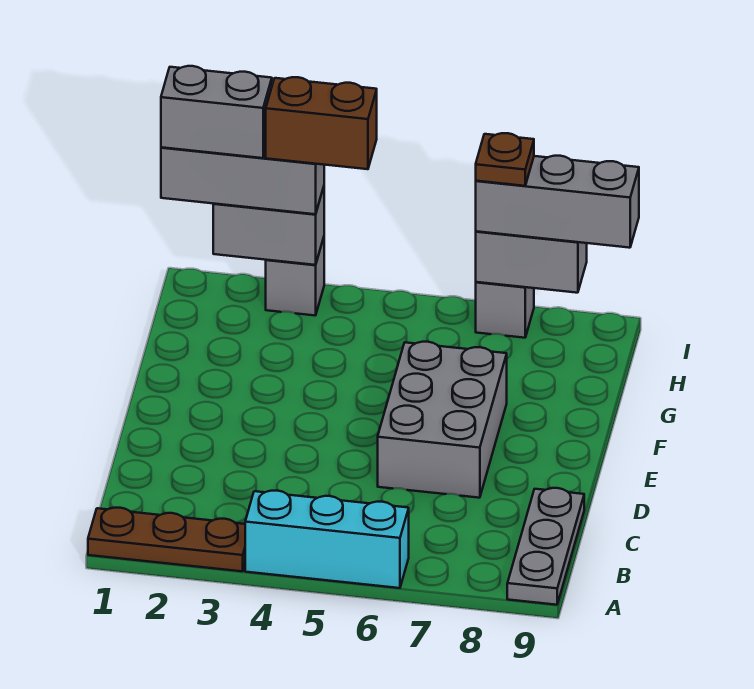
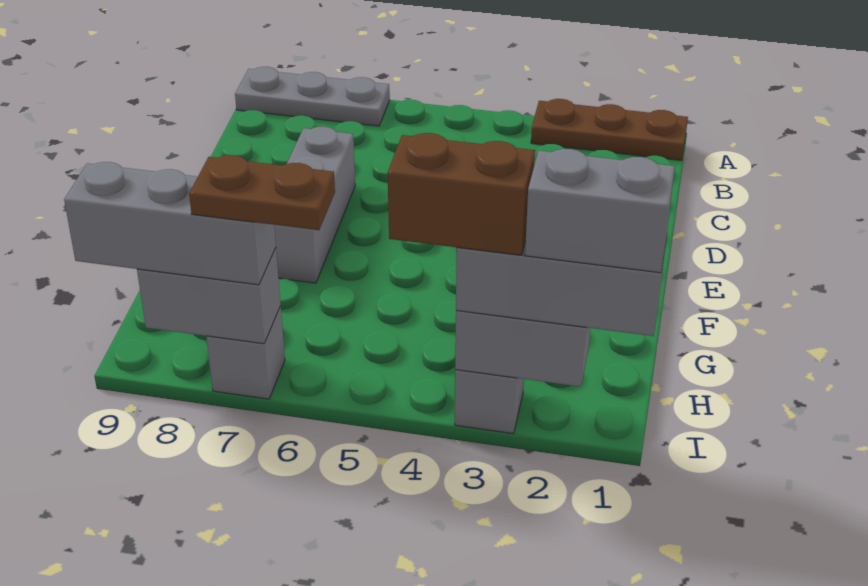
cyan 1x3 brick [245,491,409,588] -> none
grey 1x3 plate [507,488,584,605] -> grey 1x3 plate turned to [235,67,390,126]
grey 2x3 brick [378,342,507,498] -> grey 1x3 brick [274,127,355,283]
brown 1x1 plate [476,133,534,186] -> brown 1x2 plate [189,155,335,230]

